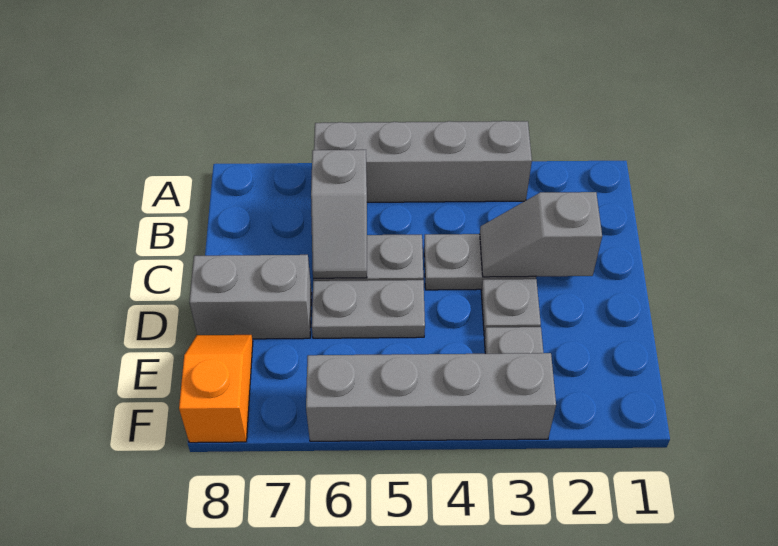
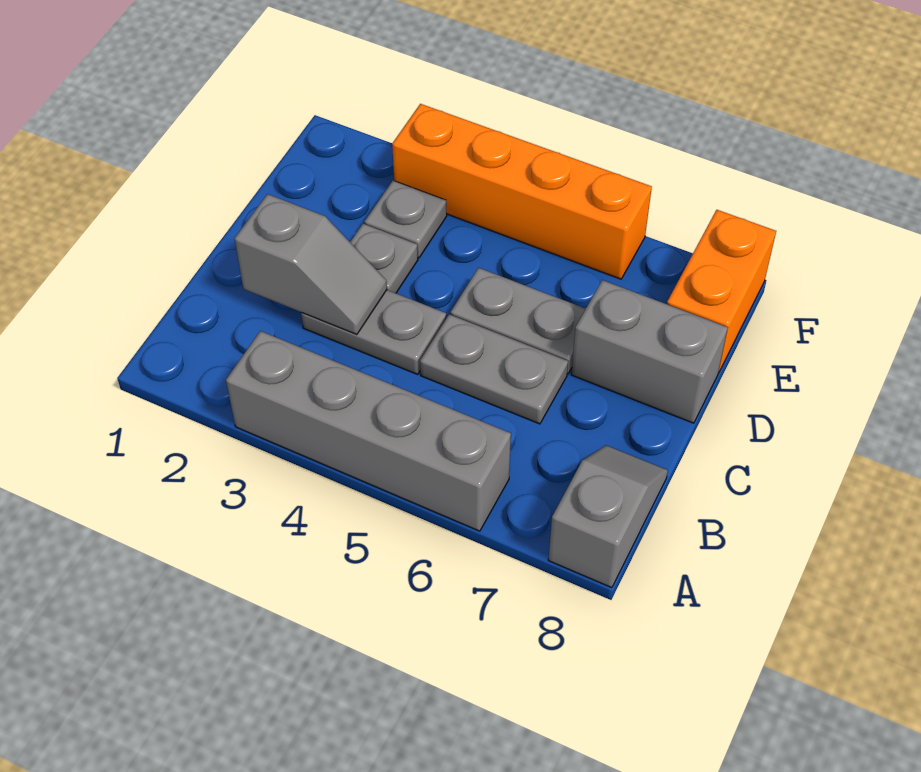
grey 1x2 slope [311,150,367,279] -> grey 1x2 slope moved to [548,445,668,588]
orange 1x2 slope [179,335,253,443] -> orange 1x2 brick [667,210,776,373]
grey 1x4 brick [306,353,556,441] -> orange 1x4 brick [392,104,652,279]

